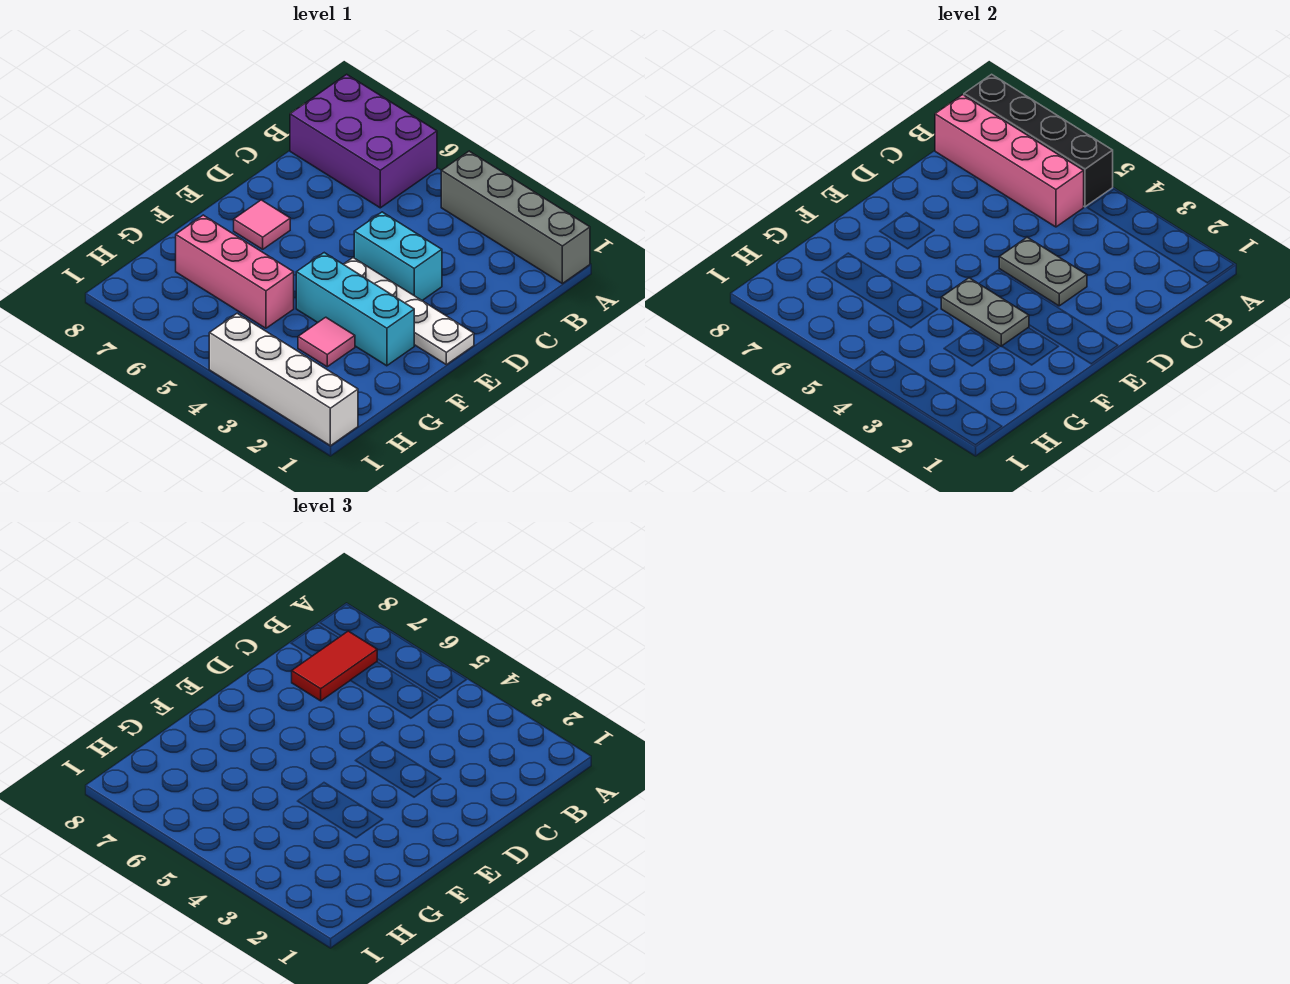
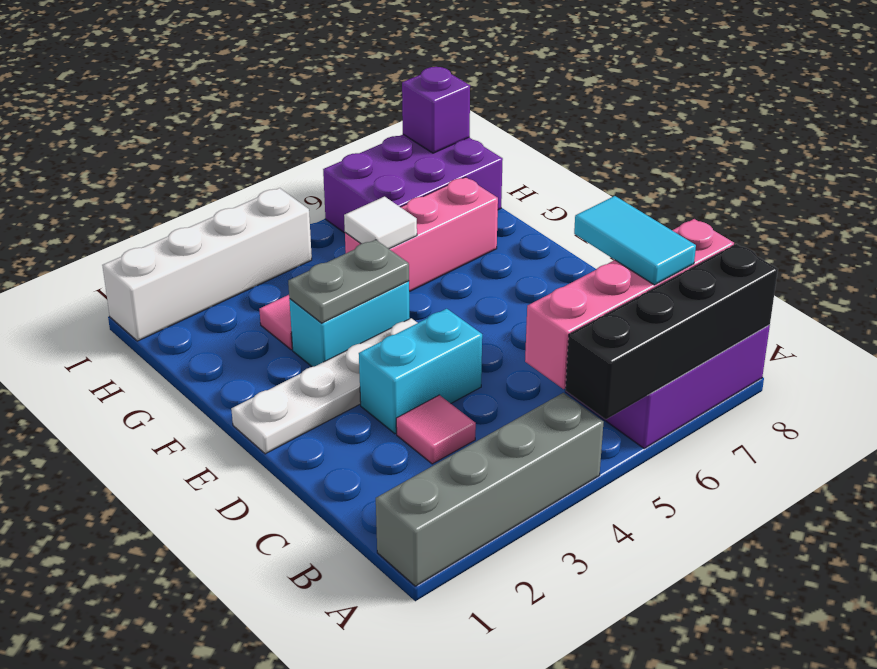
red 1x2 tile [292,631,377,701] -> cyan 1x2 tile [574,196,696,285]
grey 1x2 plate [999,237,1087,306] -> none
pink 1x1 tile [234,200,290,249] -> pink 1x1 tile moved to [396,395,476,464]
cyan 1x3 brick [296,253,414,366] -> cyan 1x2 brick [289,281,410,367]
none -> white 1x1 tile [344,197,417,249]
none -> purple 2x3 brick [323,134,503,233]
none -> purple 1x1 brick [402,67,470,153]

